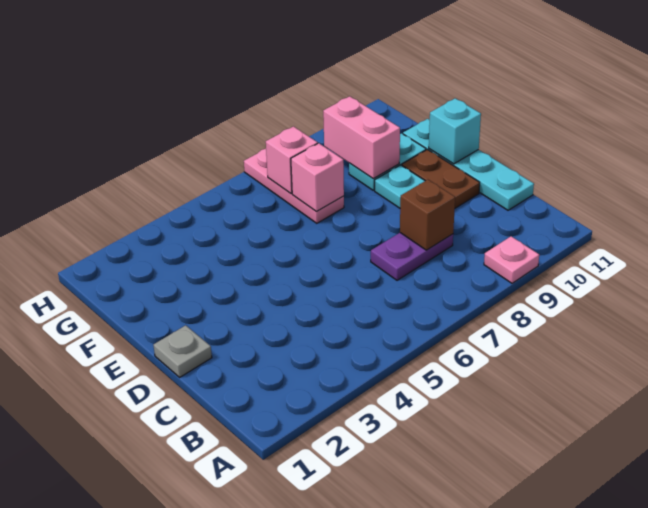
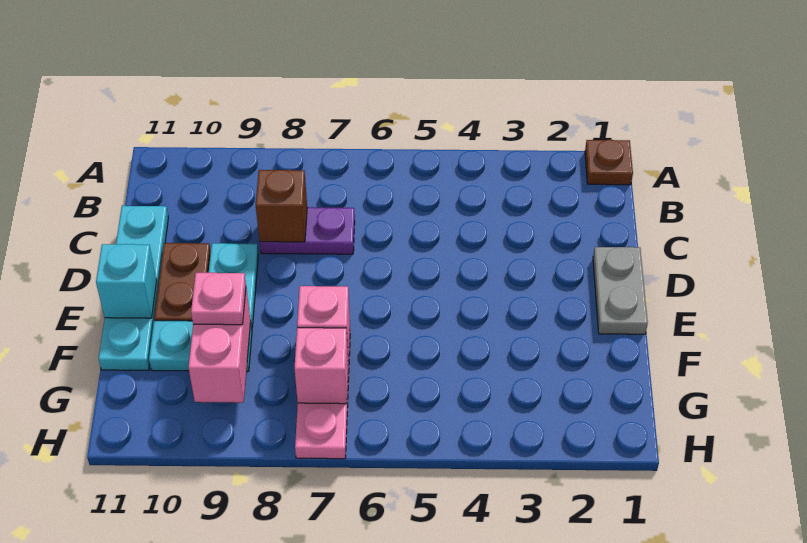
none -> brown 1x1 plate [585,140,633,185]
pink 1x1 plate [484,236,539,283] -> pink 1x1 plate moved to [191,273,246,325]
grey 1x1 plate [154,325,212,377] -> grey 1x2 plate [593,247,648,334]

